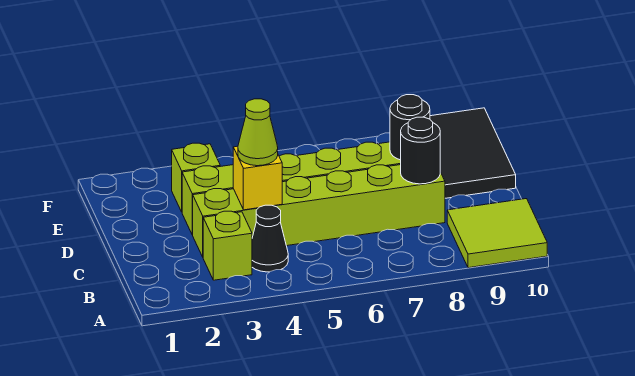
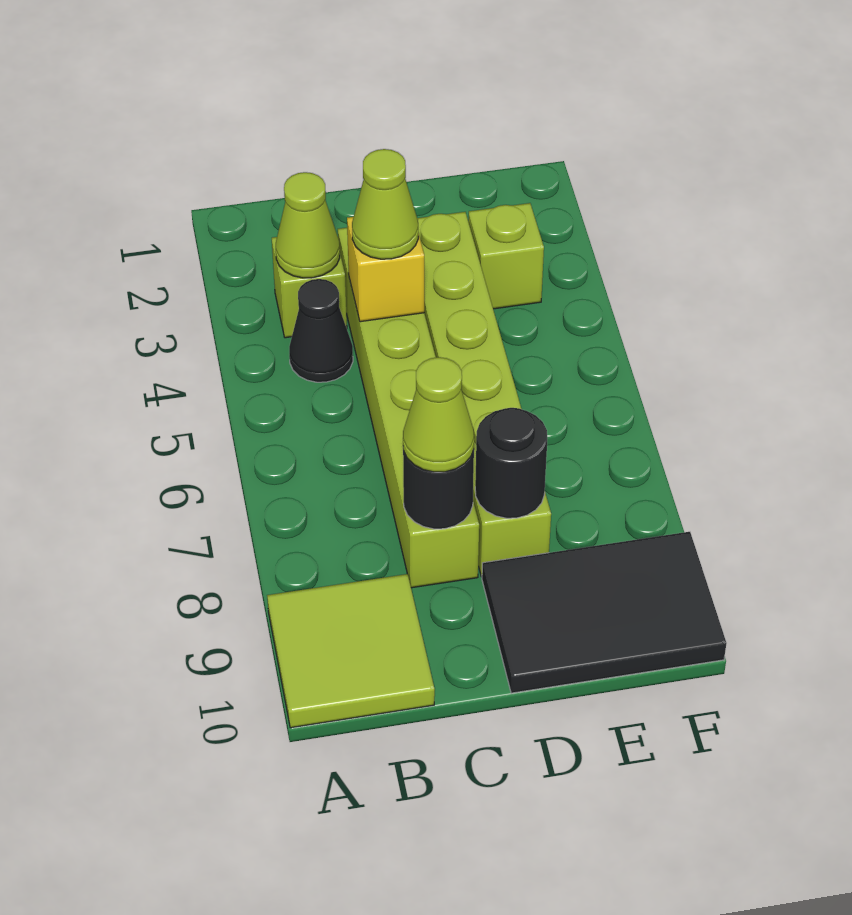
none -> lime 1x1 cone [276,172,340,278]
none -> lime 1x1 cone [403,357,474,472]

